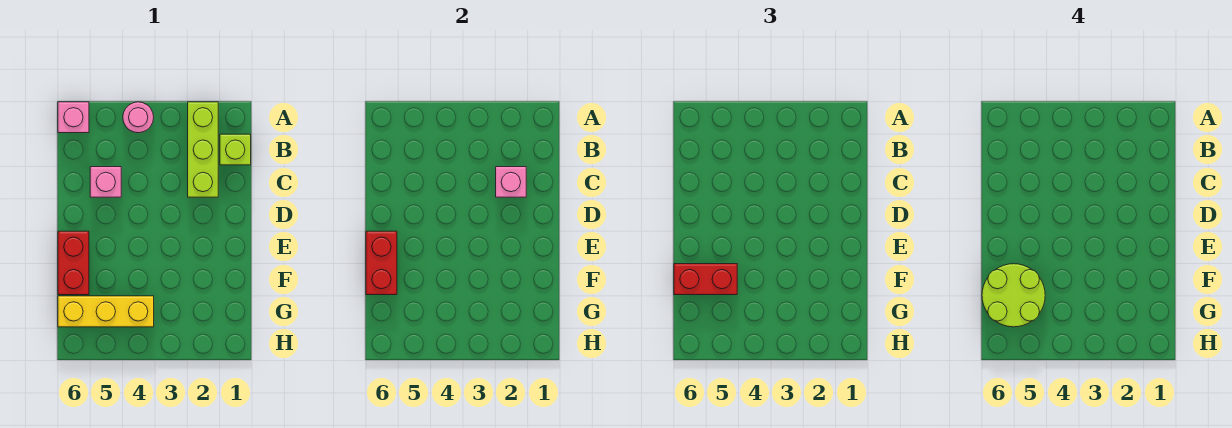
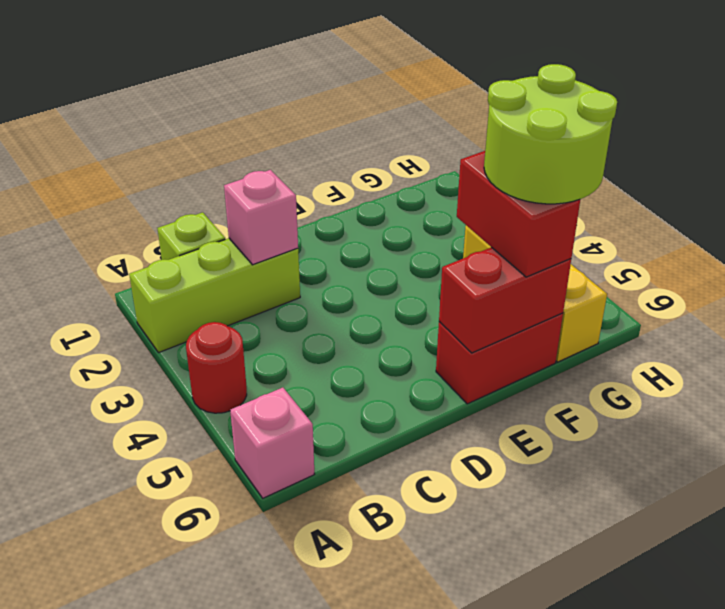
pink 1x1 round brick [123,102,154,133] -> red 1x1 round brick [186,322,247,413]
pink 1x1 brick [90,167,121,197] -> none

